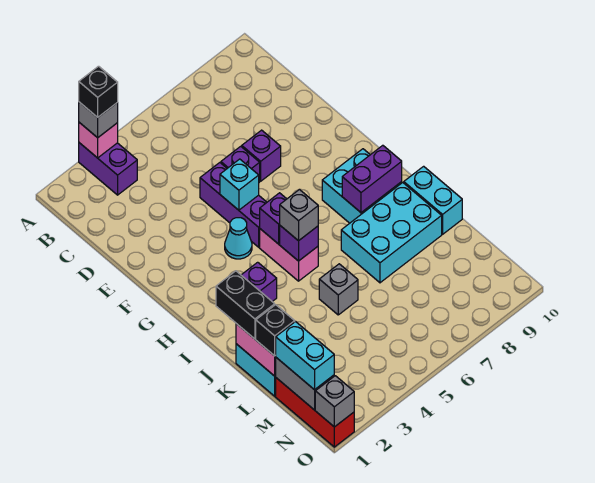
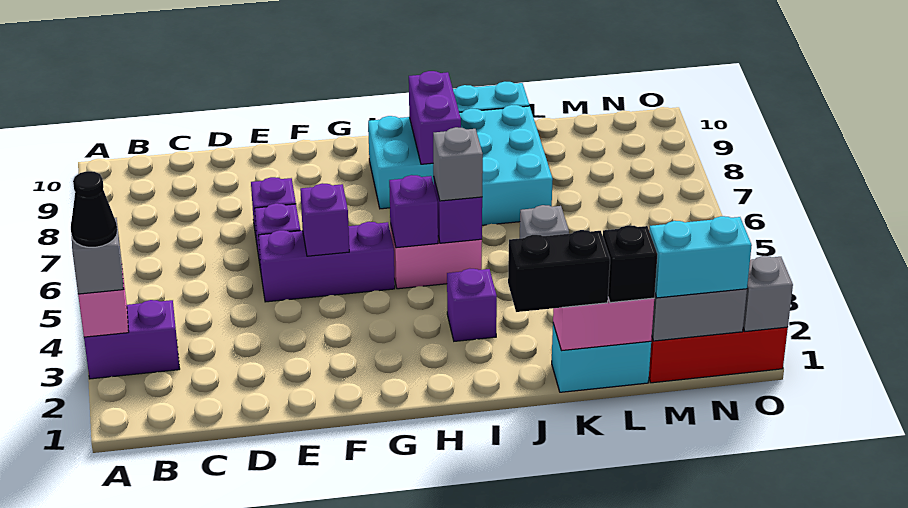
black 1x1 brick [79,66,118,117] -> black 1x1 cone [71,171,117,247]
cyan 1x1 brick [220,159,259,210] -> purple 1x1 brick [300,183,349,256]
cyan 1x1 cone [225,218,252,259] -> none

